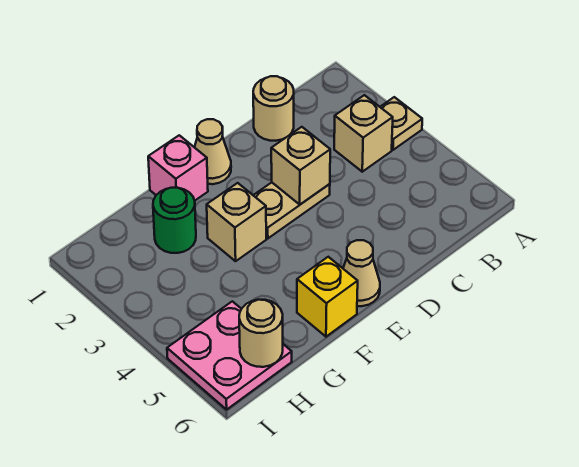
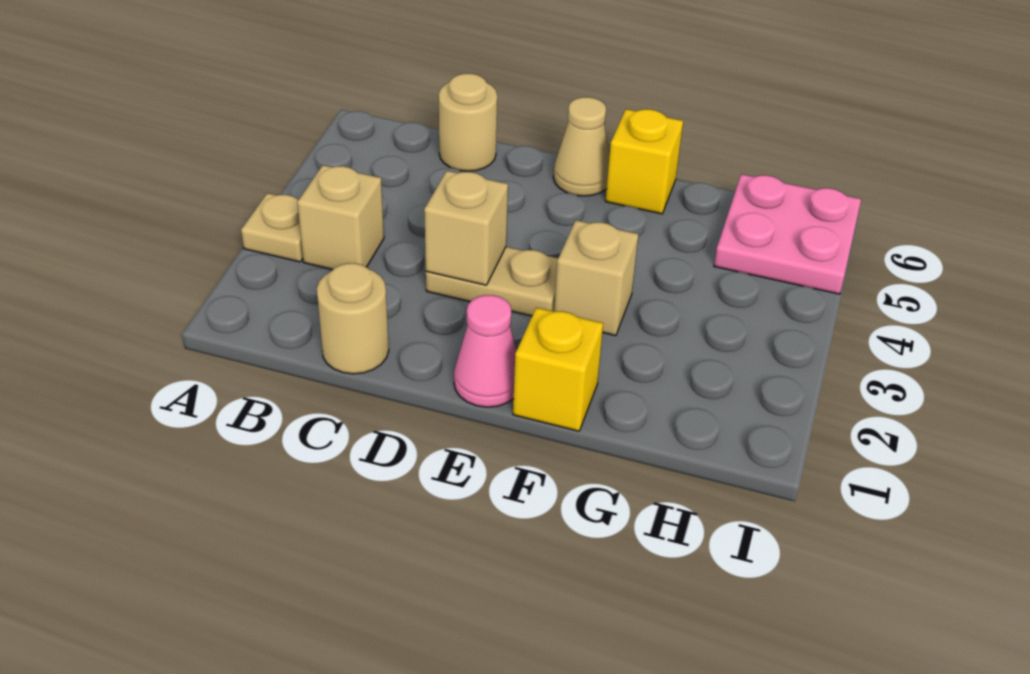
tan 1x1 cone [195,119,231,184] -> pink 1x1 cone [454,295,516,407]
pink 1x1 brick [148,135,208,200] -> yellow 1x1 brick [513,307,603,431]
green 1x1 round brick [153,188,196,253] -> none
tan 1x1 round brick [239,300,283,367] -> tan 1x1 round brick moved to [439,74,497,171]

